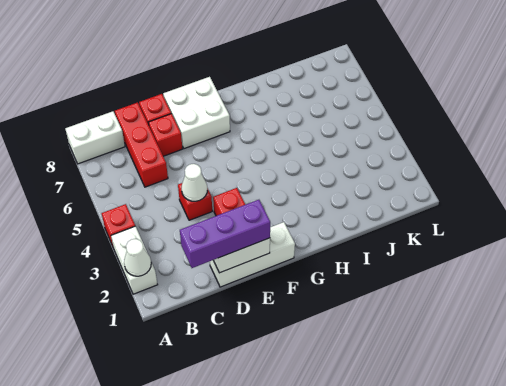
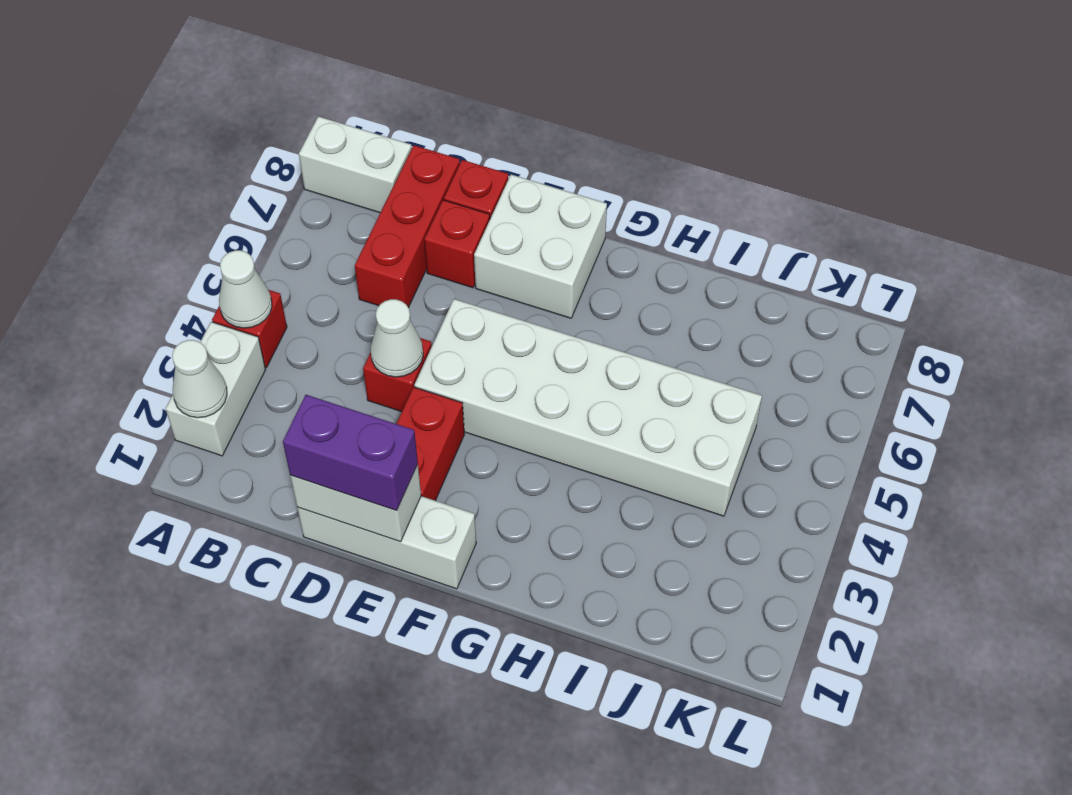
none -> white 1x1 cone [219,250,272,328]
purple 1x3 brick [180,200,270,268] -> purple 1x2 brick [283,395,418,511]
none -> white 2x6 brick [414,299,762,516]

